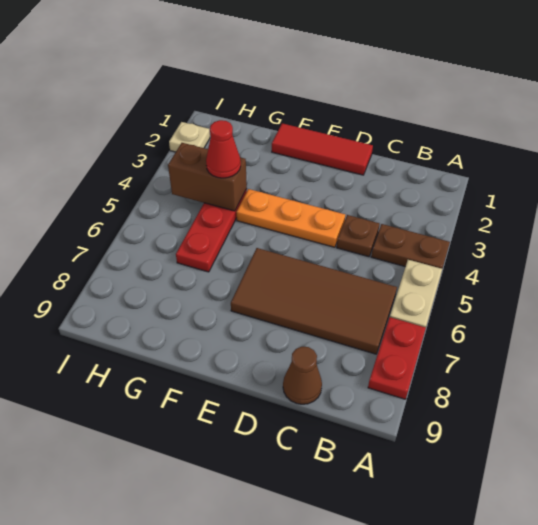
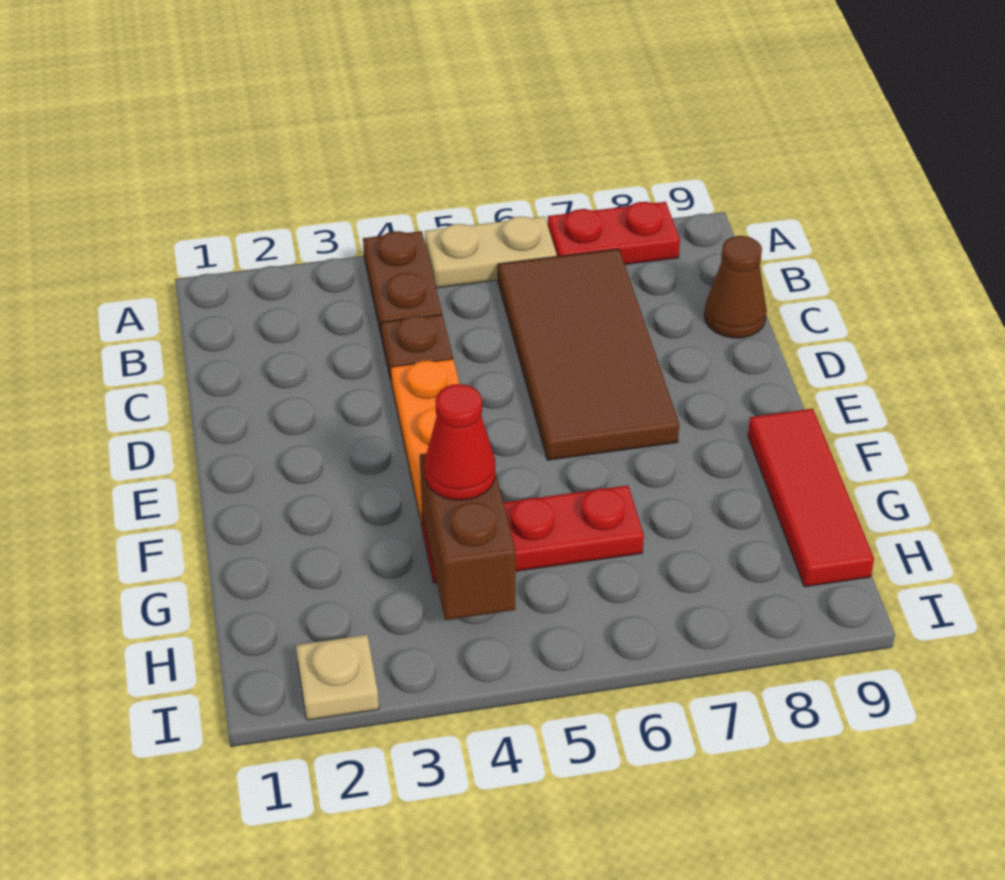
red 1x3 tile [272,123,373,175] -> red 1x3 tile moved to [748,409,874,587]

